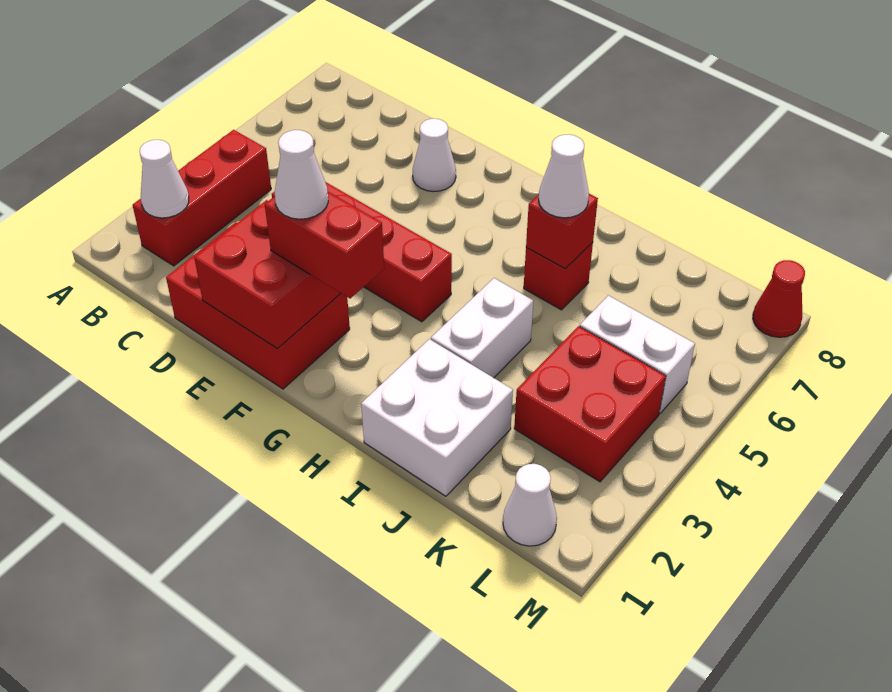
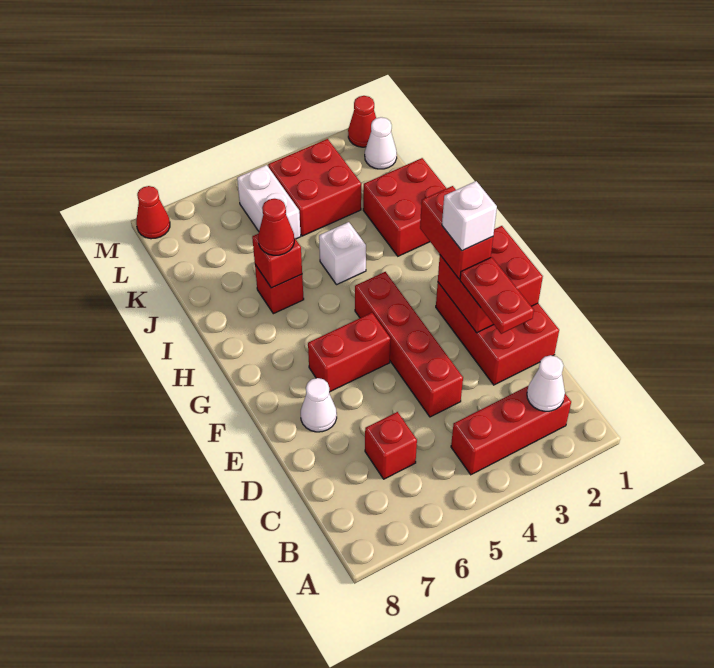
none -> red 1x1 brick [365,412,417,479]
none -> red 1x2 plate [460,257,534,334]
white 1x1 cone [275,130,328,219] -> white 1x1 brick [442,181,497,251]
none -> red 1x2 brick [308,313,390,392]
white 2x2 brick [361,339,513,496] -> red 2x2 brick [363,158,446,256]
white 1x2 brick [431,278,533,378] -> white 1x1 brick [319,222,366,285]
white 1x1 cone [539,134,589,218] -> red 1x1 cone [258,199,294,255]
none -> red 1x1 cone [348,96,376,147]

